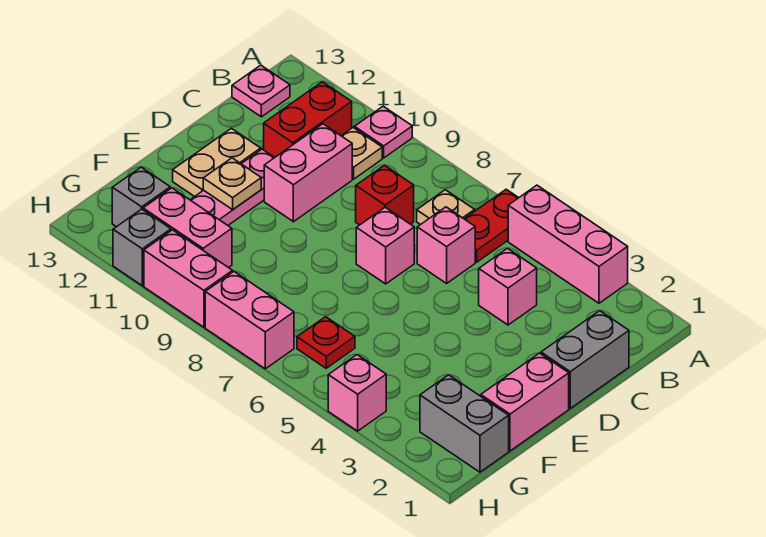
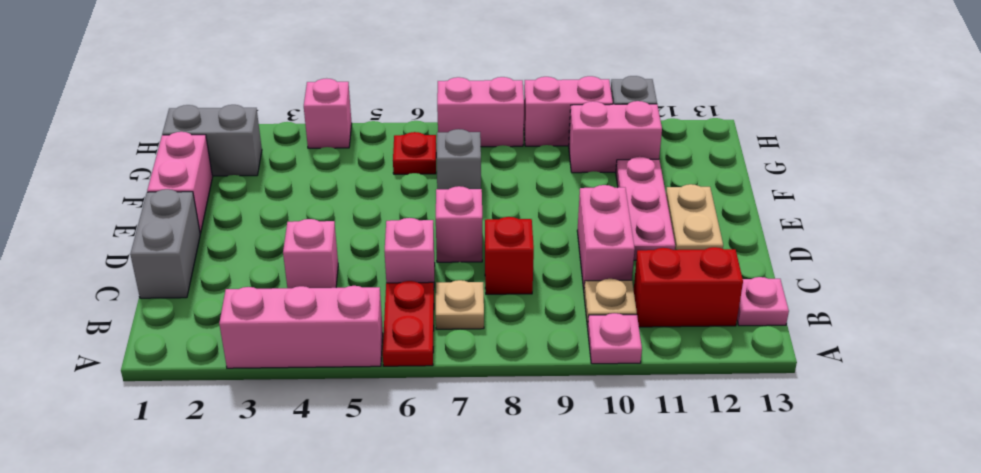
red 1x2 brick [264,82,352,157] -> red 1x2 brick turned to [634,247,743,327]
tan 1x1 plate [203,158,261,210] -> none
grey 1x1 brick [112,167,170,227] -> grey 1x1 brick moved to [437,129,481,189]

